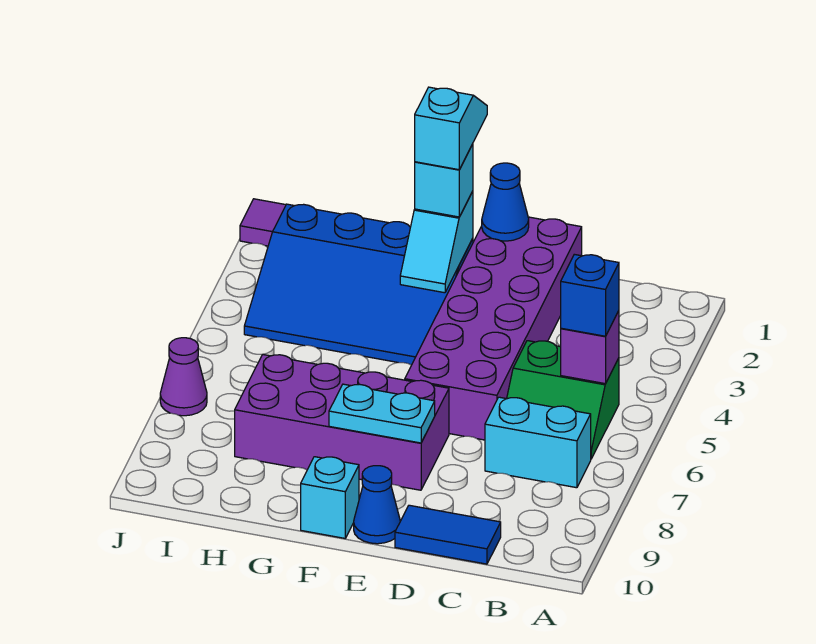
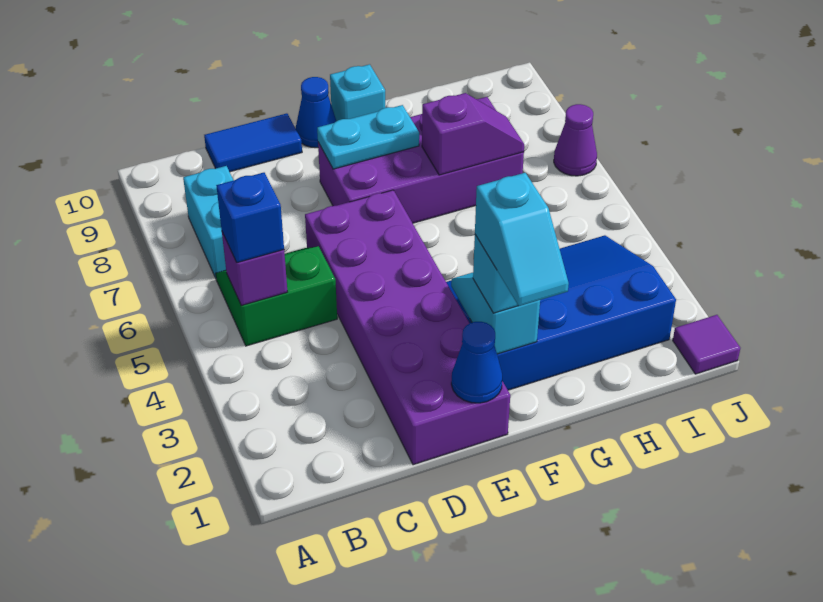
cyan 1x2 brick [485,397,591,488] -> cyan 1x2 brick turned to [183,166,233,278]
none -> purple 1x2 slope [422,93,524,175]

